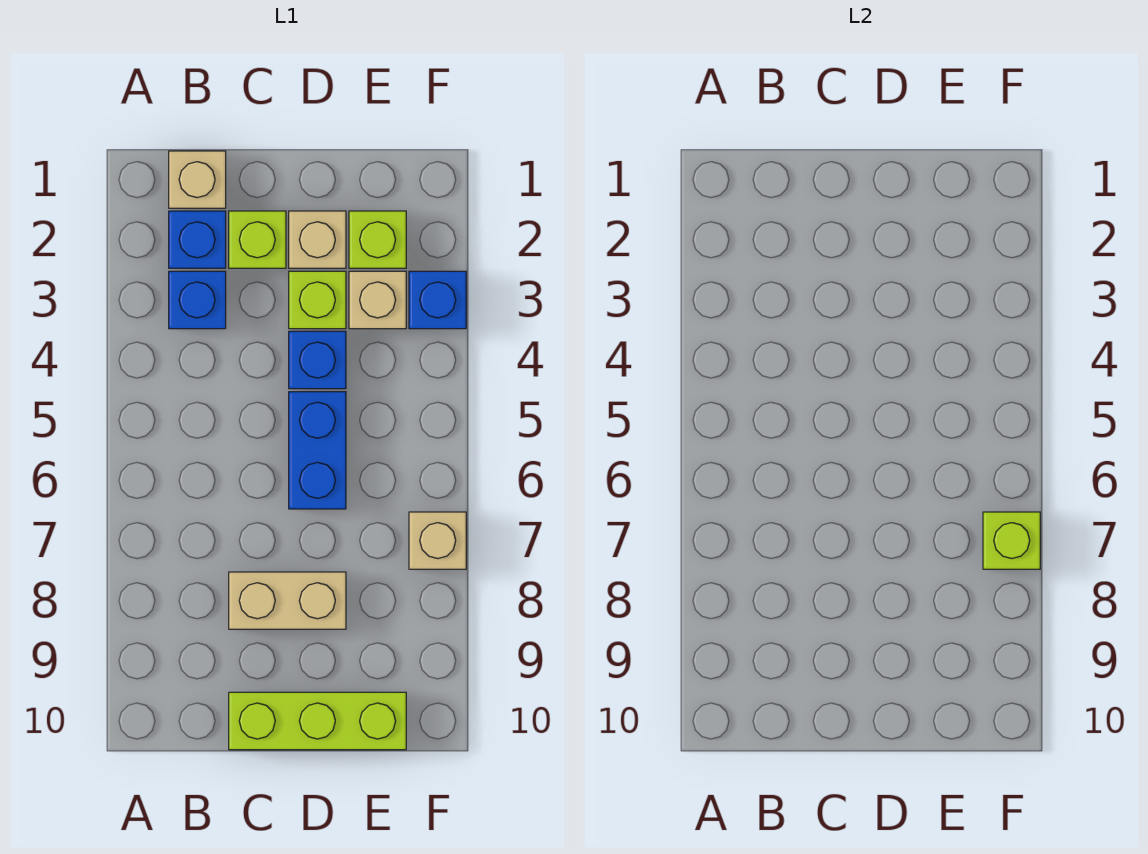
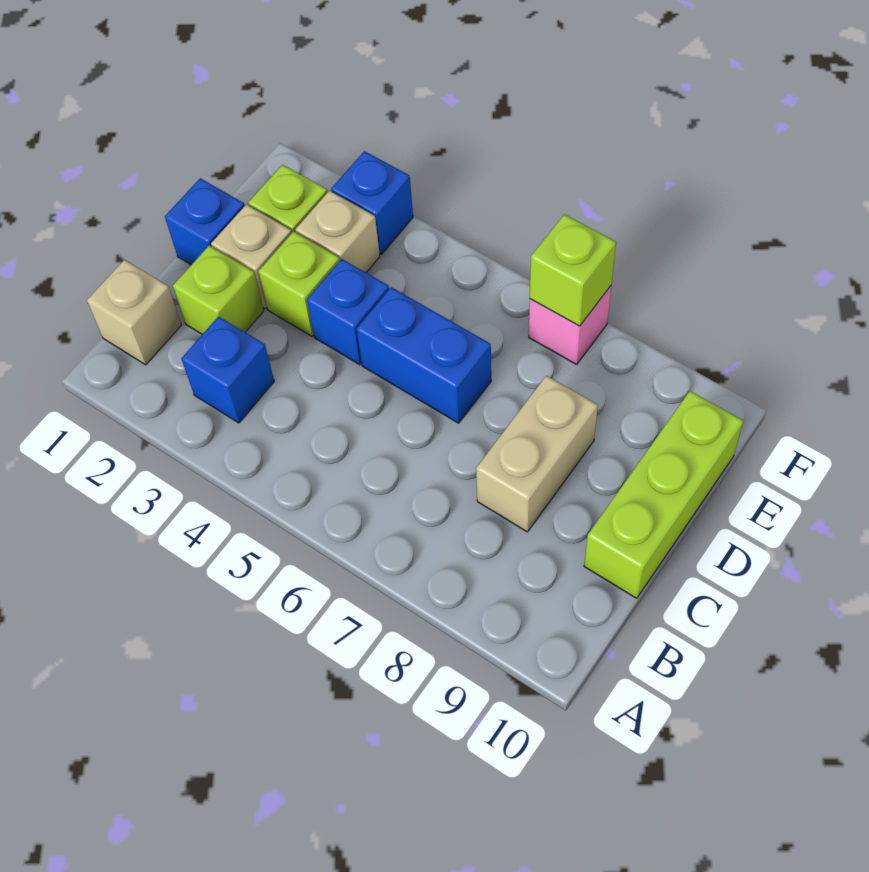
blue 1x1 brick [169,211,226,268] -> blue 1x1 brick moved to [165,178,245,265]
tan 1x1 brick [409,512,466,569] -> pink 1x1 brick [529,286,611,364]

